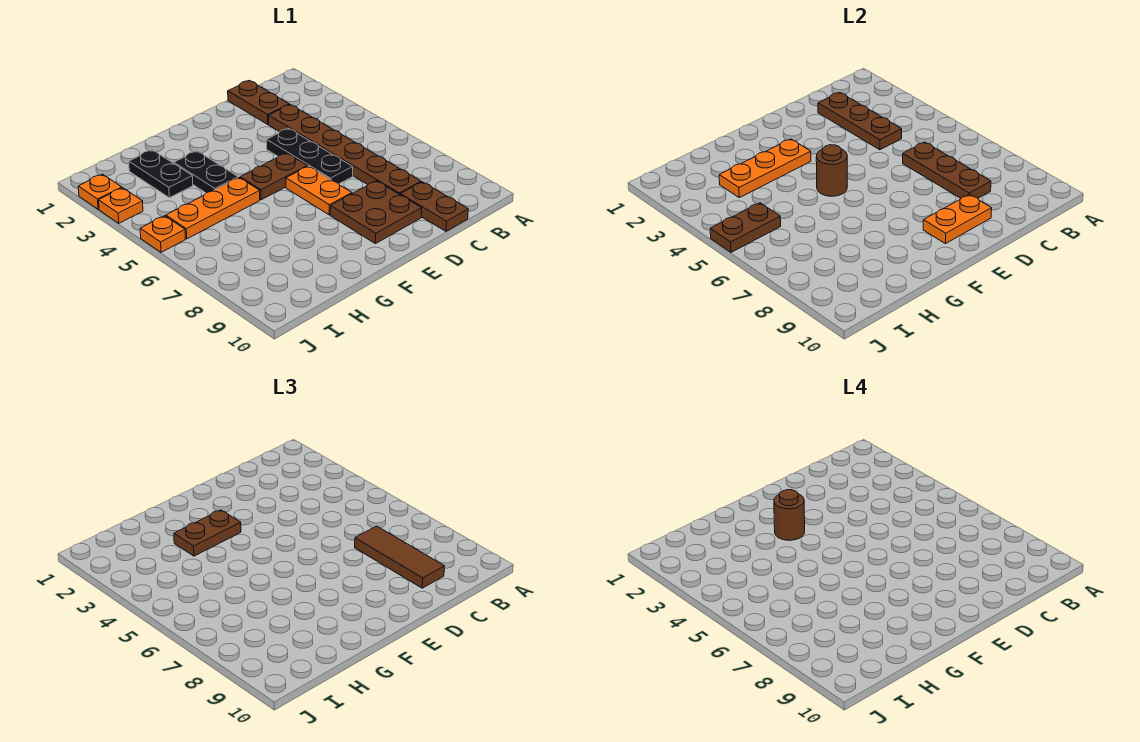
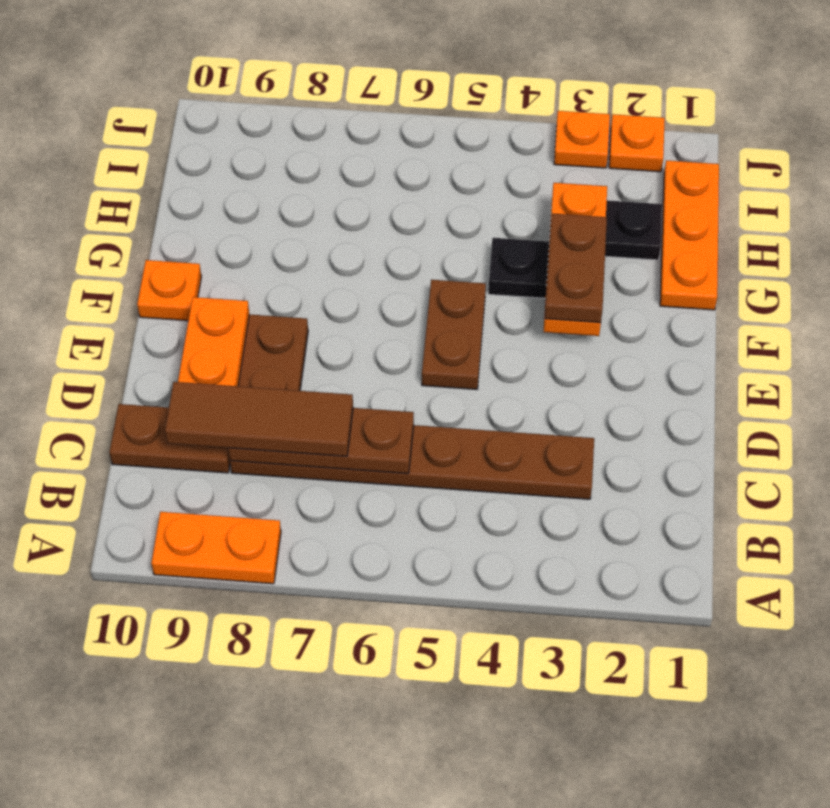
brown 1x2 plate [228,80,289,124] -> none
brown 1x3 plate [818,92,902,150] -> none
black 1x3 plate [266,128,353,184] -> none
orange 1x2 plate [286,166,352,215] -> orange 1x2 plate moved to [151,512,281,584]
brown 1x1 round brick [774,490,805,540] -> none
brown 1x1 round brick [816,145,847,196] -> none
orange 1x3 plate [166,178,260,239] -> orange 1x3 plate moved to [660,160,719,310]
brown 1x2 plate [710,203,781,252] -> none
orange 1x1 plate [140,216,185,252] -> orange 1x1 plate moved to [137,260,201,321]

